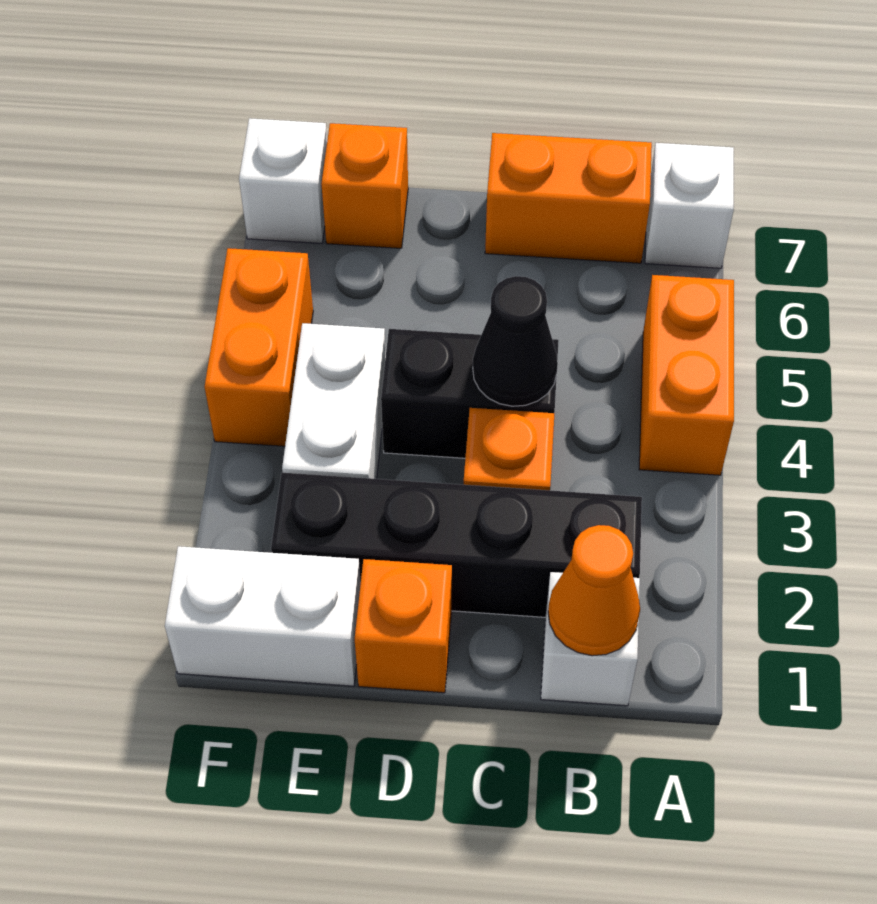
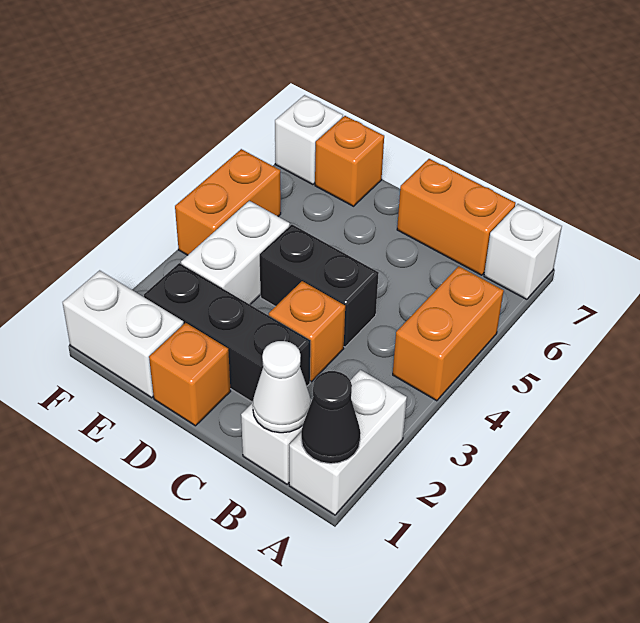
none -> white 1x2 brick [289,370,407,515]
orange 1x1 cone [548,525,640,656] -> white 1x1 cone [253,341,311,433]
black 1x4 brick [271,473,642,617] -> black 1x3 brick [144,263,311,402]
black 1x1 cone [473,276,558,406] -> black 1x1 cone moved to [301,371,361,464]

